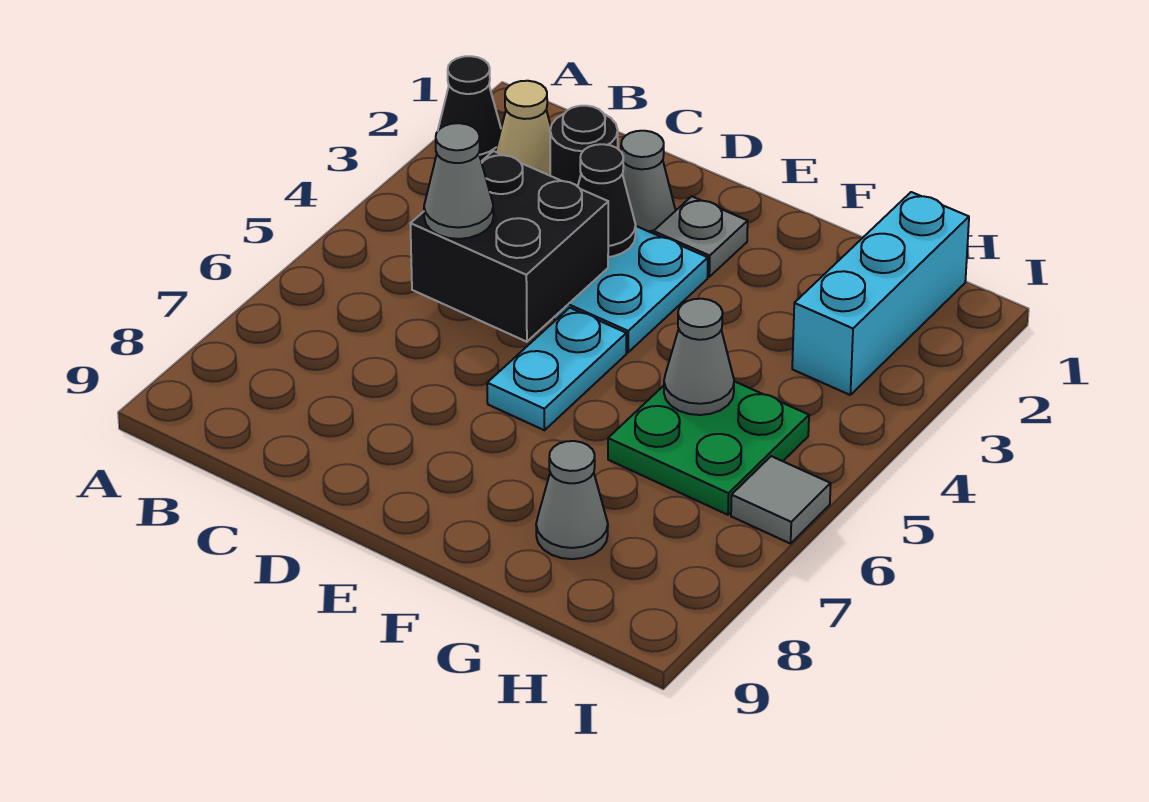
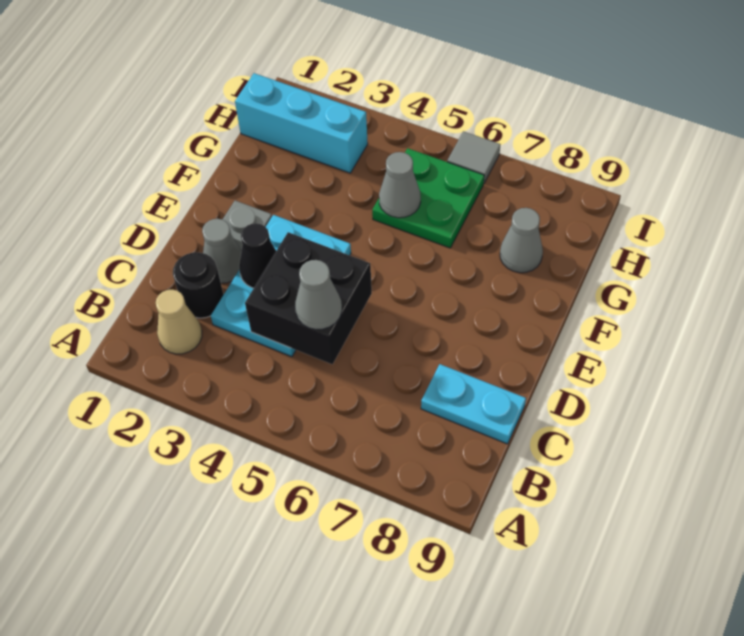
black 1x1 cone [438,56,501,161] -> none
cyan 1x2 plate [487,308,626,430] -> cyan 1x2 plate moved to [421,364,526,444]

